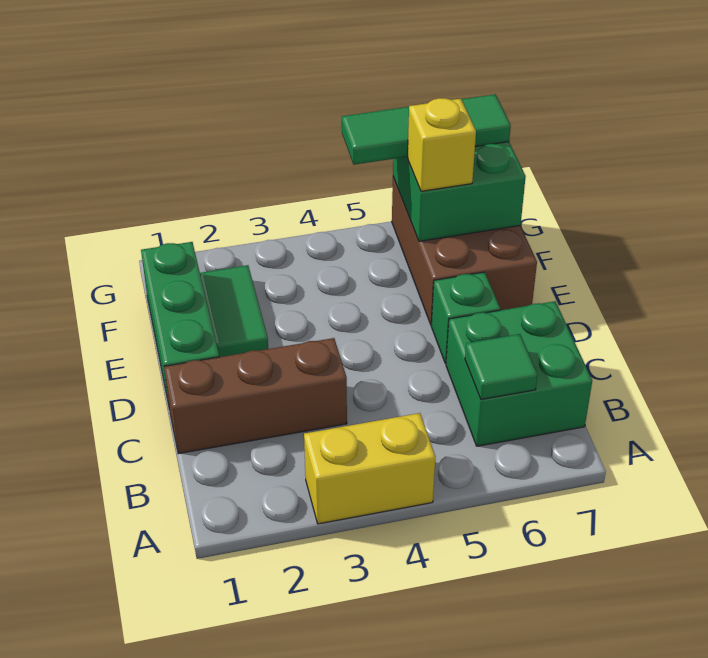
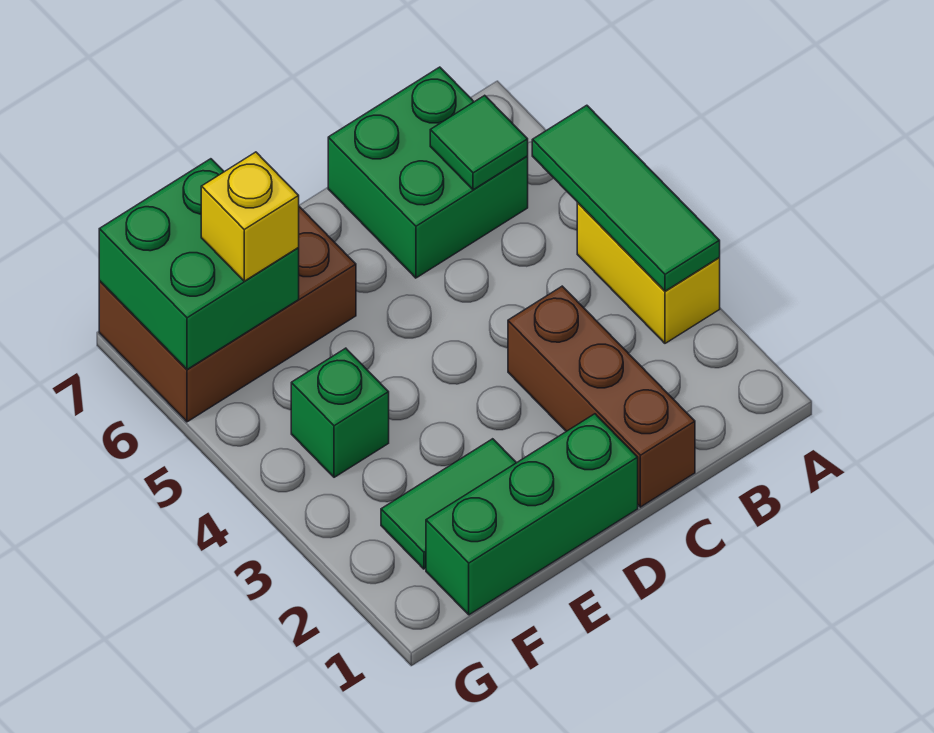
green 1x1 brick [431,272,500,364] -> green 1x1 brick moved to [291,348,389,477]
green 1x3 tile [342,94,511,165] -> green 1x3 tile moved to [532,105,720,291]

